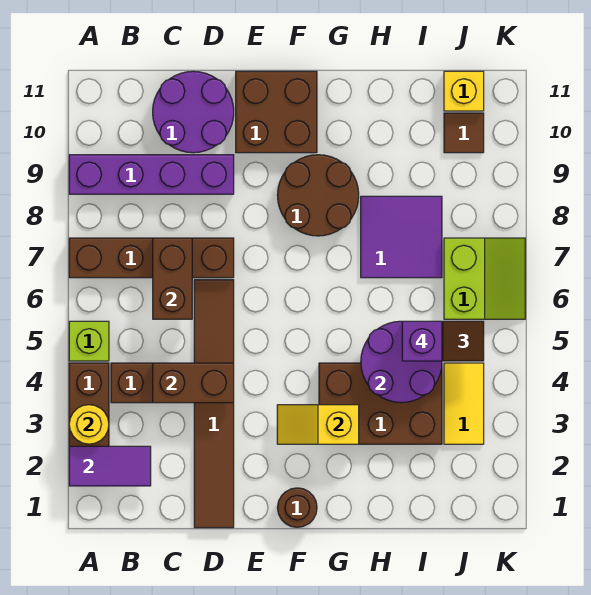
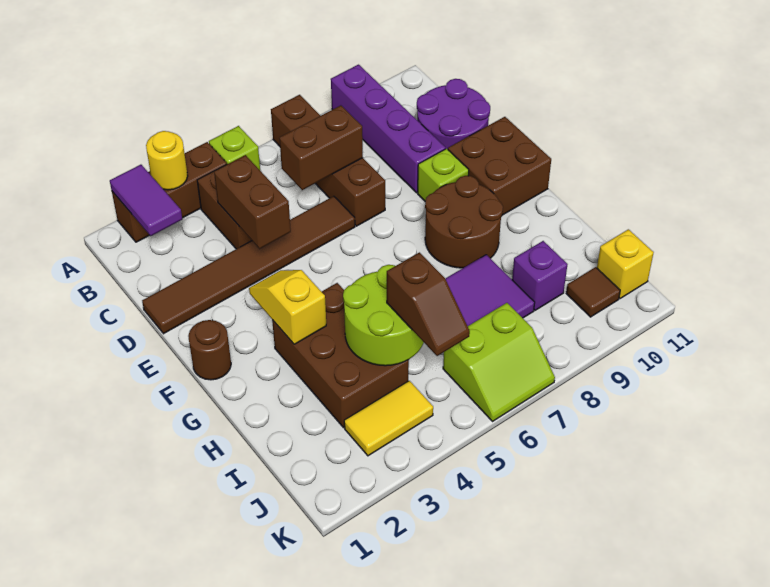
none -> lime 1x1 brick [418,149,469,201]
purple 2x2 round brick [361,321,442,403] -> lime 2x2 round brick [343,265,424,366]
purple 1x1 brick [402,321,442,361] -> purple 1x1 brick moved to [512,241,568,310]

